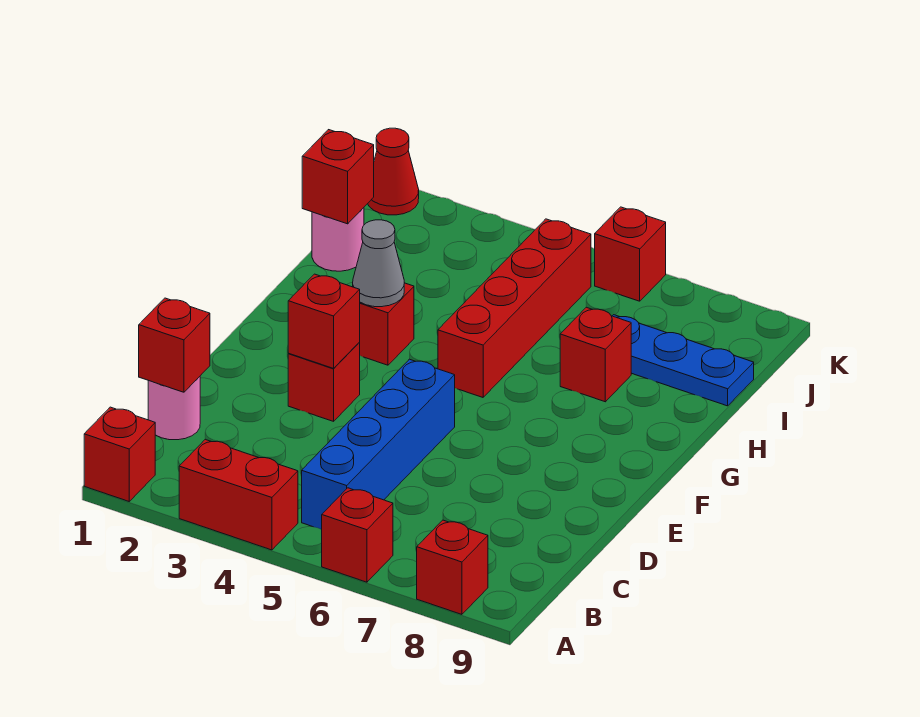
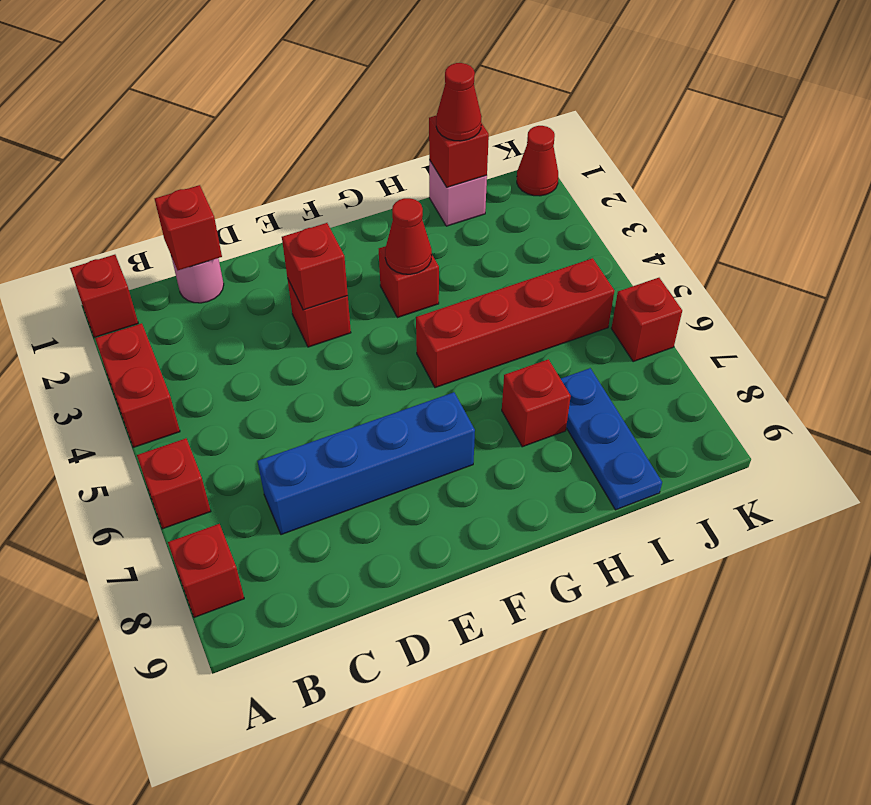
blue 1x4 brick [302,359,455,530] -> blue 1x4 brick moved to [258,392,475,535]
grey 1x1 cone [353,220,404,307] -> red 1x1 cone [385,198,432,274]
pink 1x1 round brick [312,208,364,271] -> pink 1x1 brick [429,160,487,226]
none -> red 1x1 cone [436,63,482,141]

